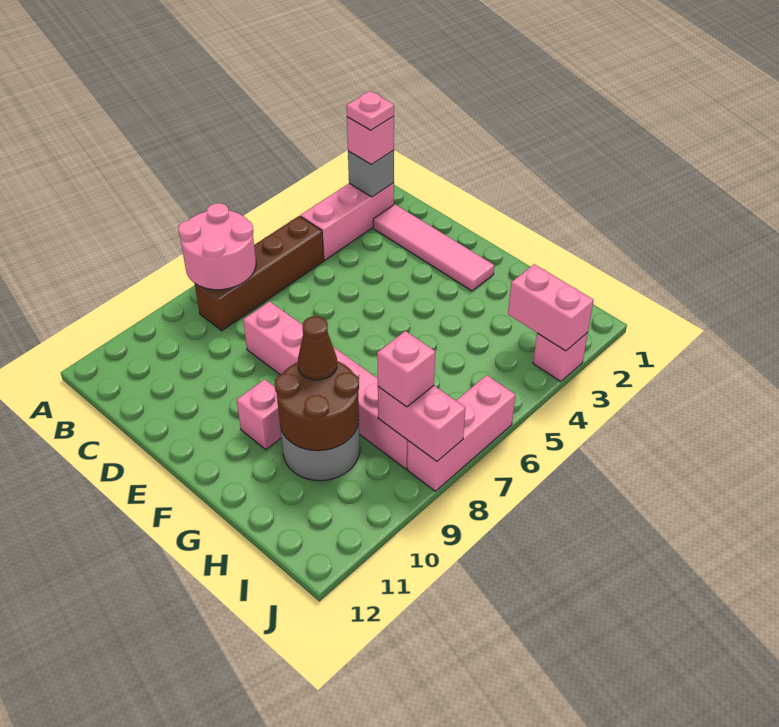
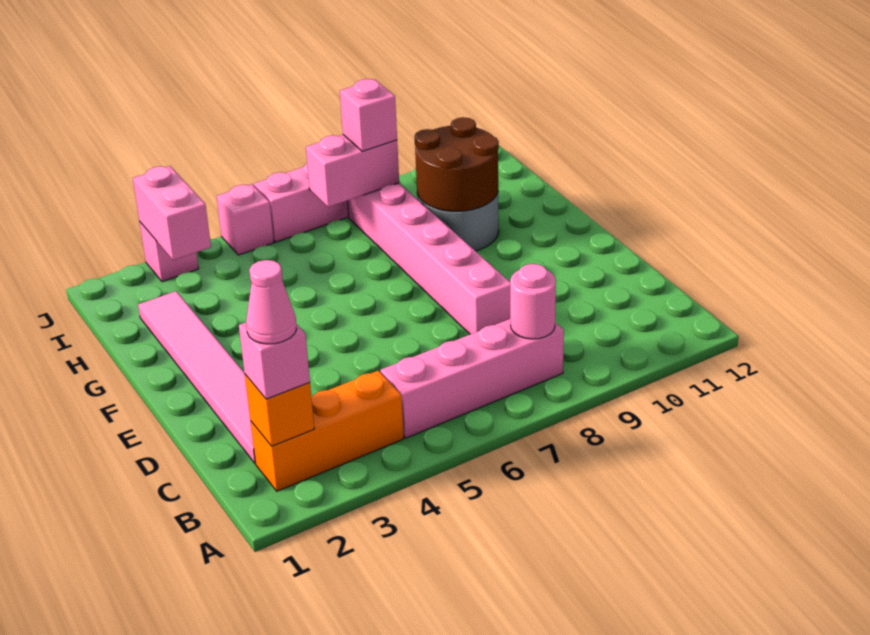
pink 2x2 round brick [178,203,256,290] -> pink 1x1 round brick [510,264,556,339]
pink 1x3 brick [300,183,394,260] -> orange 1x3 brick [251,371,404,491]
grey 1x1 brick [348,150,394,197] -> orange 1x1 brick [245,375,314,446]
pink 1x1 plate [346,91,394,130] -> pink 1x1 cone [246,260,297,344]
brown 1x4 brick [195,216,324,331] -> pink 1x4 brick [380,319,564,438]
pink 1x4 tile [373,204,494,291] -> pink 1x6 tile [138,291,256,463]
pink 1x1 brick [237,379,281,449] -> pink 1x1 brick moved to [217,184,274,255]
brown 1x1 cone [298,316,337,380] -> none
pink 1x2 brick [378,386,465,461] -> pink 1x2 brick turned to [306,135,399,207]

